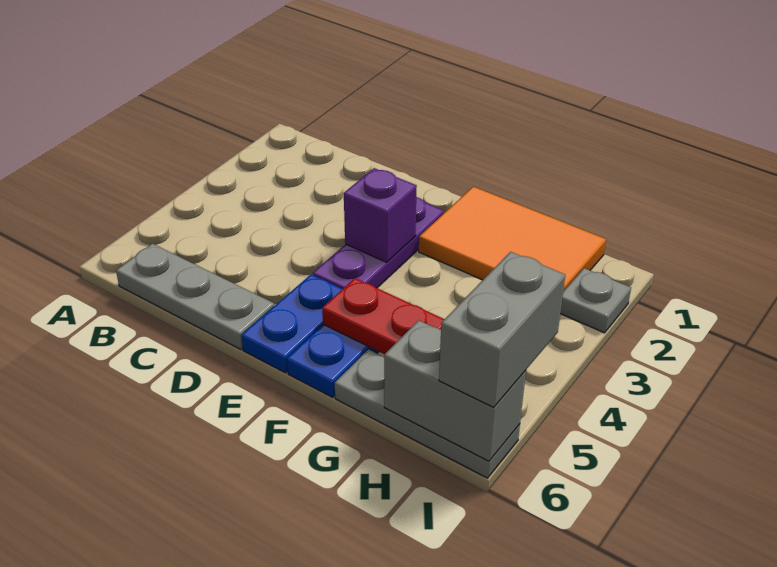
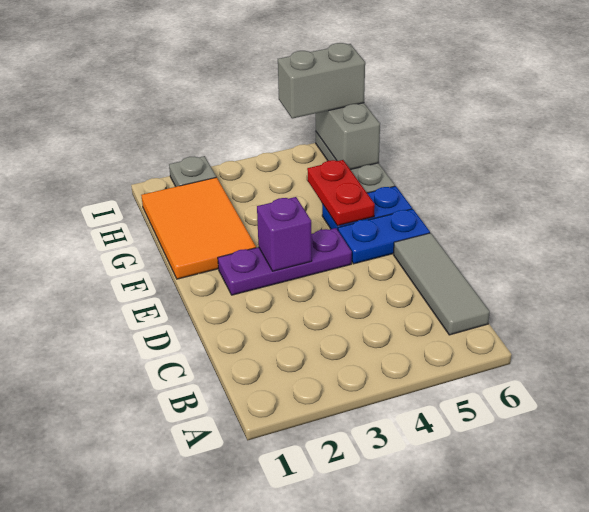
grey 1x3 plate [116,244,274,350] -> grey 1x3 tile [393,233,490,335]

